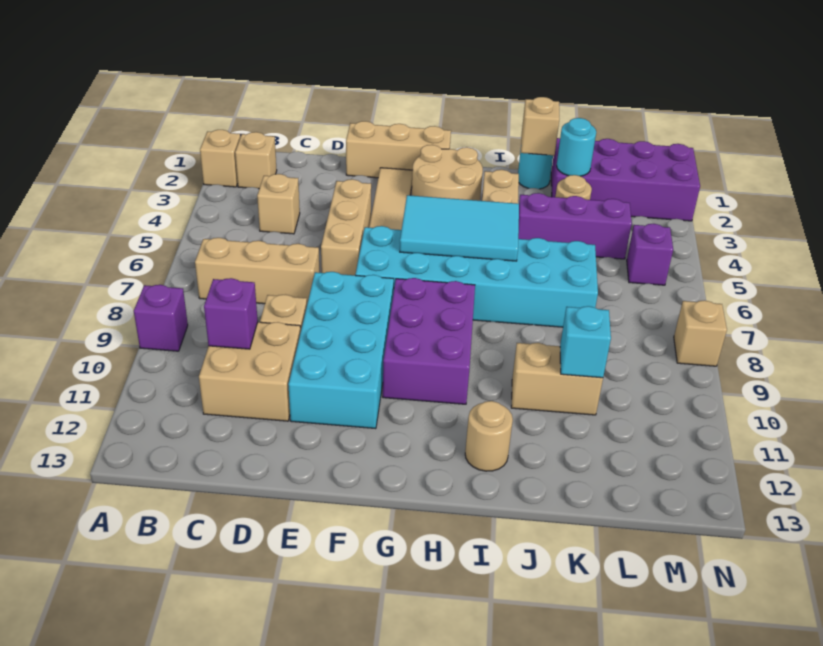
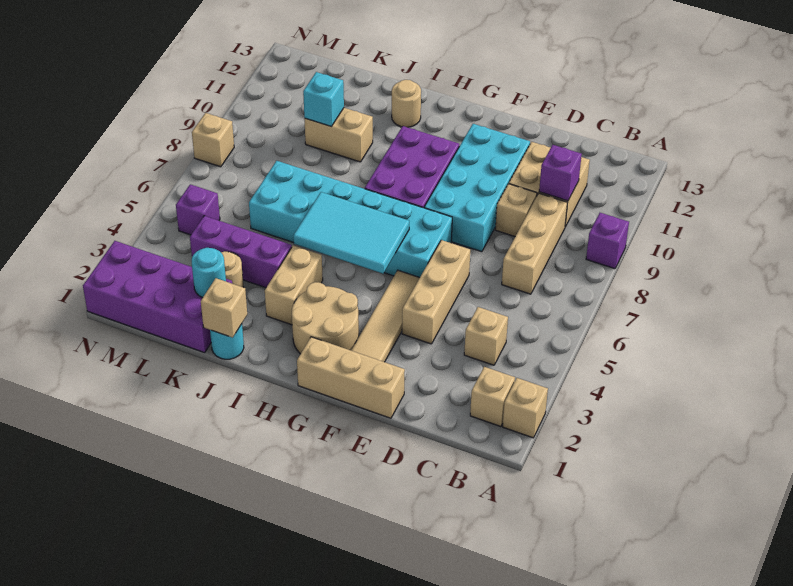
tan 1x3 brick [195,238,319,304] -> tan 1x3 brick turned to [502,193,567,294]

